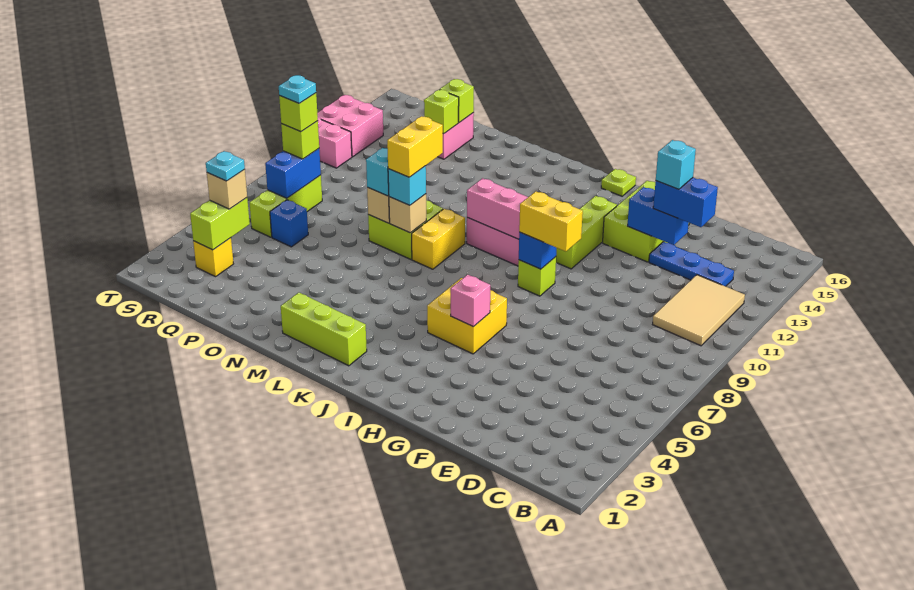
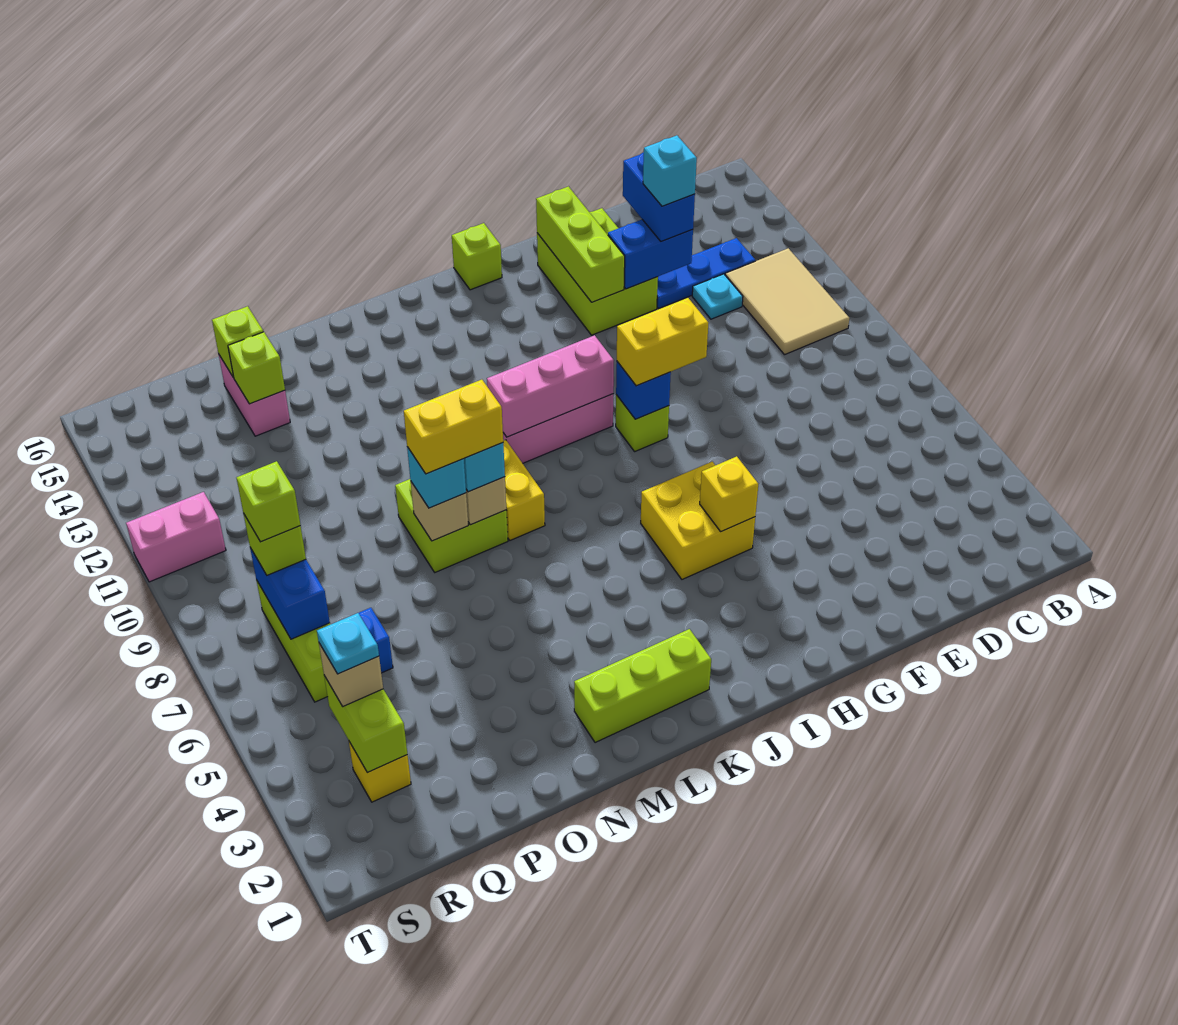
blue 1x2 brick [653,178,718,227] -> blue 1x2 brick turned to [623,152,695,242]
pink 1x1 brick [451,275,490,327] -> yellow 1x1 brick [700,456,758,532]
lime 1x3 brick [556,196,617,269] -> lime 1x3 brick moved to [536,187,625,302]
lime 1x1 plate [601,169,636,196] -> lime 1x1 brick [452,223,502,290]
yellow 1x2 brick [387,116,443,177] -> yellow 1x2 brick turned to [404,380,503,474]
cyan 1x1 plate [279,75,316,103] -> cyan 1x1 plate moved to [692,274,743,319]
pink 2x2 brick [317,95,383,157] -> none

